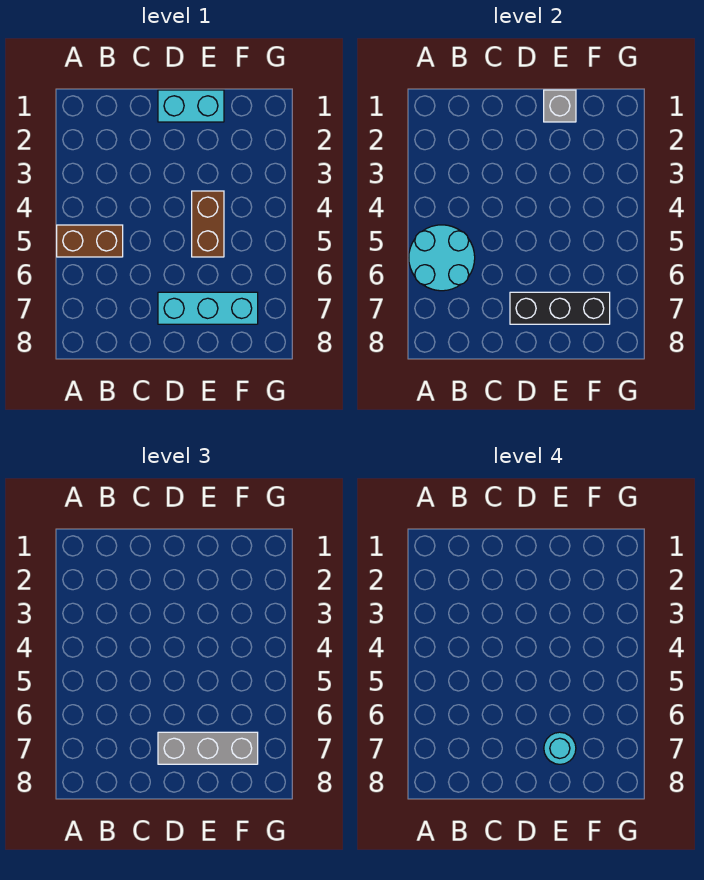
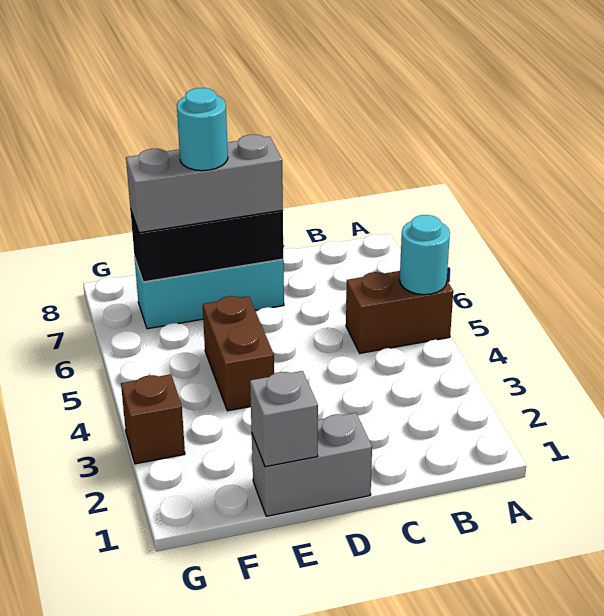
cyan 2x2 round brick [409,225,475,291] -> cyan 1x1 round brick [400,215,450,295]
cyan 1x2 brick [158,90,224,122] -> grey 1x2 brick [252,413,372,516]
none -> brown 1x1 brick [121,374,185,464]

